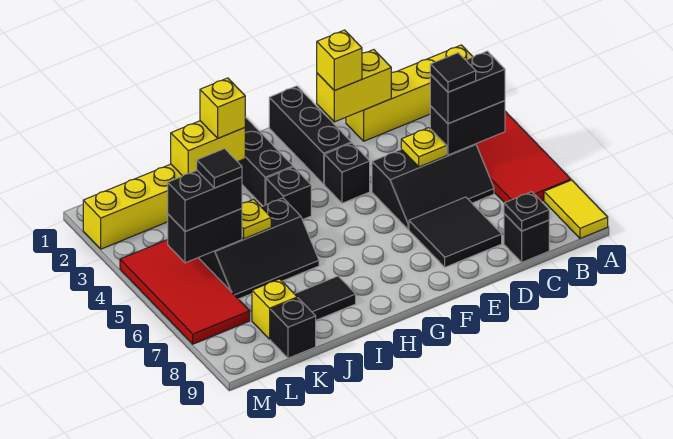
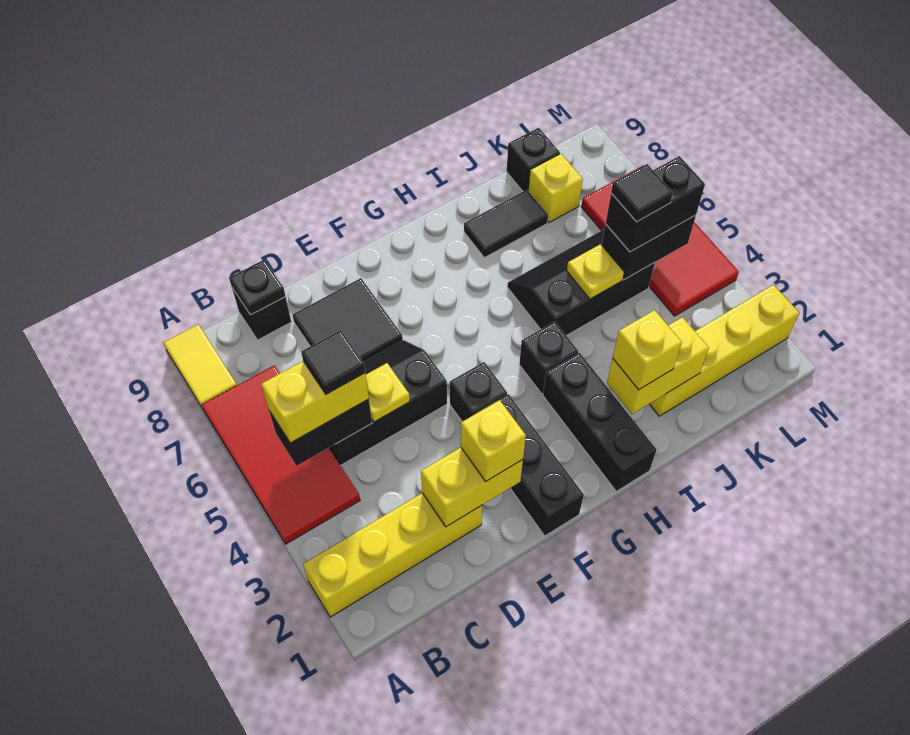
black 1x2 brick [430,51,505,124] -> yellow 1x2 brick [261,361,369,443]

